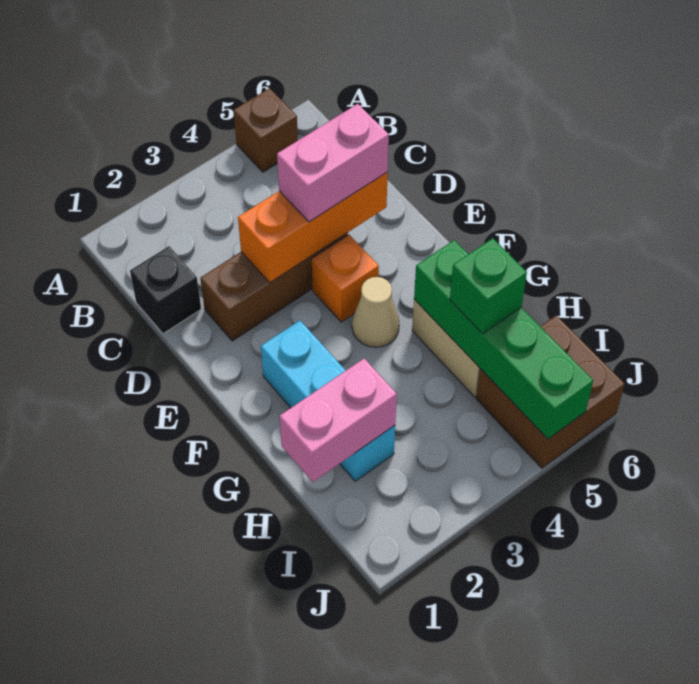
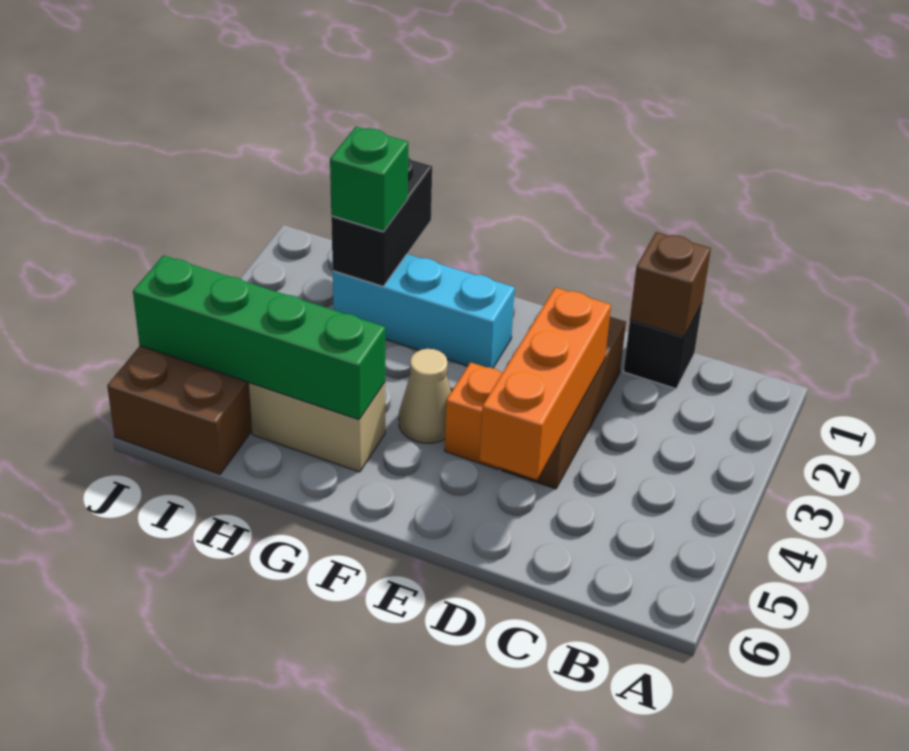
brown 1x1 brick [233,88,298,172] -> brown 1x1 brick moved to [630,232,711,337]
pink 1x2 brick [277,104,389,222] -> none
pink 1x2 brick [280,358,397,482] -> black 1x2 brick [331,157,432,286]
green 1x1 brick [450,238,527,334] -> green 1x1 brick moved to [330,127,408,231]

